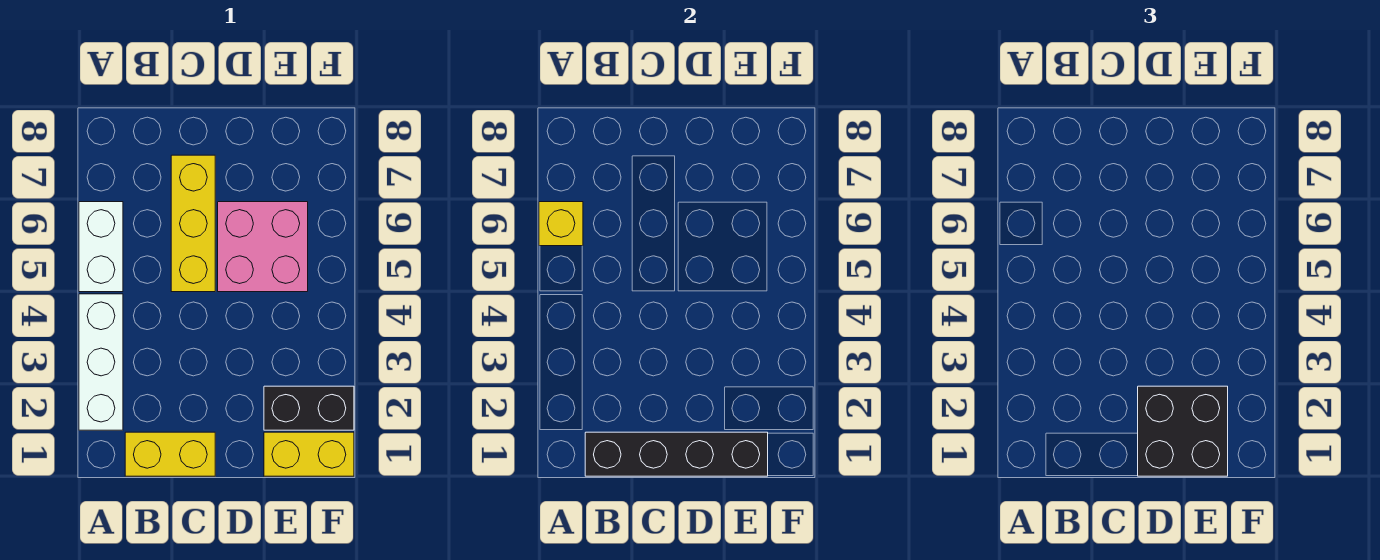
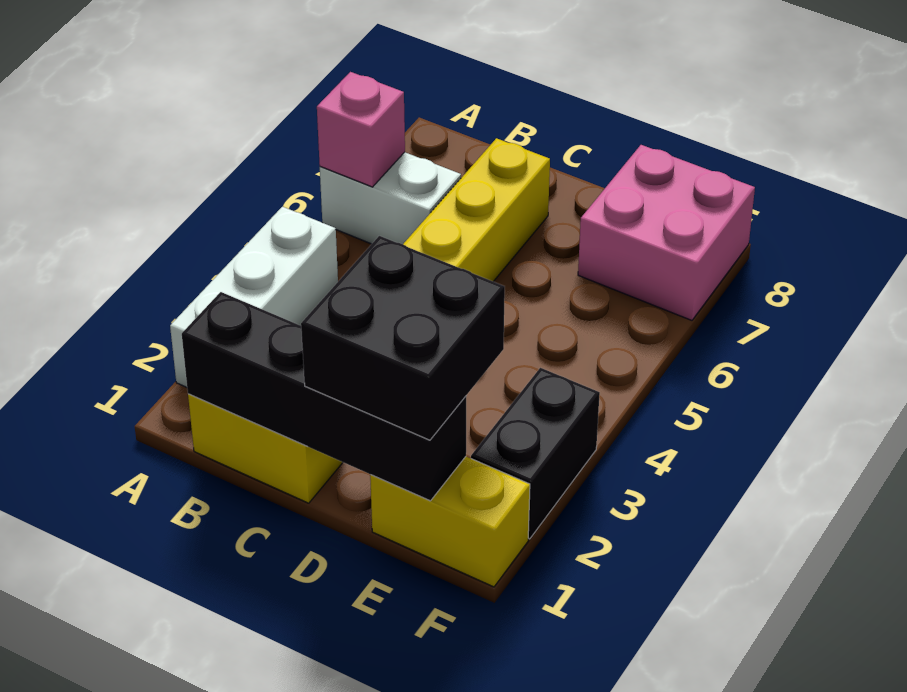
white 1x2 brick [79,202,123,292] -> white 1x2 brick turned to [320,152,461,244]
yellow 1x1 brick [539,202,583,246] -> pink 1x1 brick [317,72,405,187]
pink 2x2 brick [218,202,308,292] -> pink 2x2 brick moved to [578,145,755,320]
black 1x2 brick [264,386,354,430] -> black 1x2 brick turned to [471,368,600,539]

